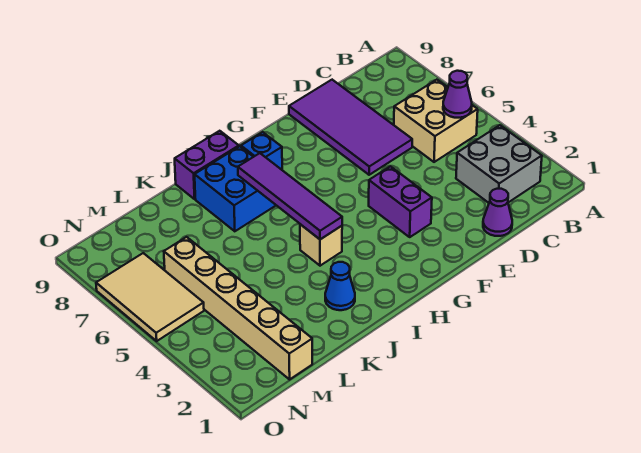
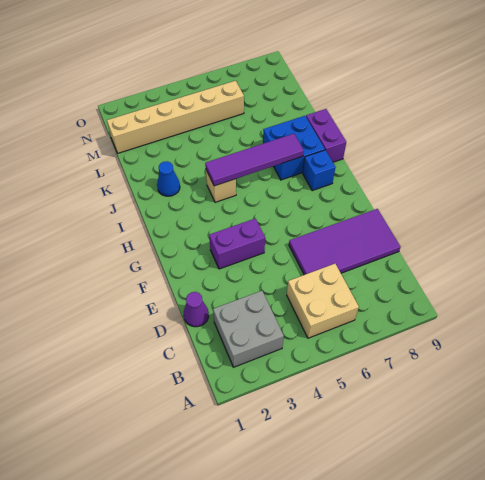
purple 1x1 cone [443,71,472,118] -> none
tan 2x3 tile [96,253,204,341] -> none

